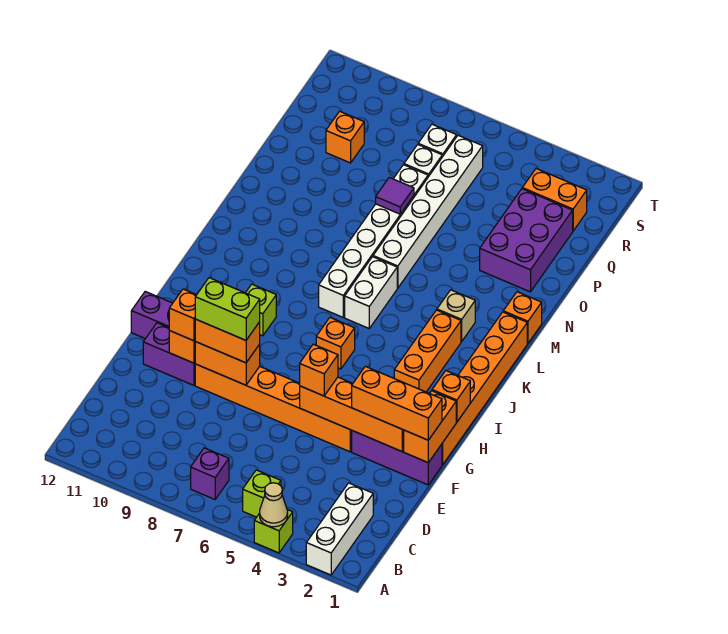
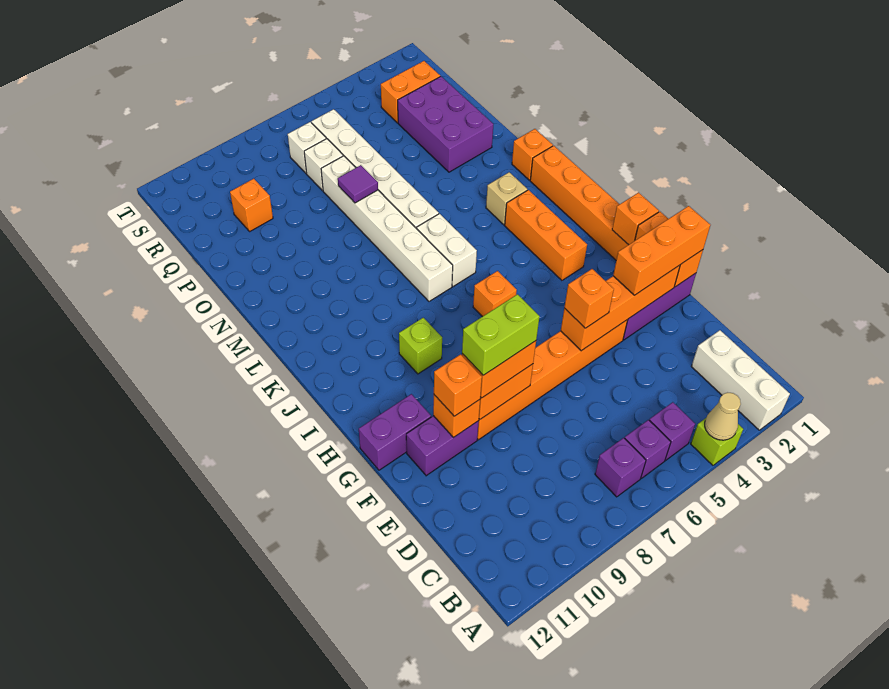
lime 1x1 brick [243,470,281,517] -> purple 1x1 brick [649,402,695,460]
none -> purple 1x1 brick [625,420,671,478]

